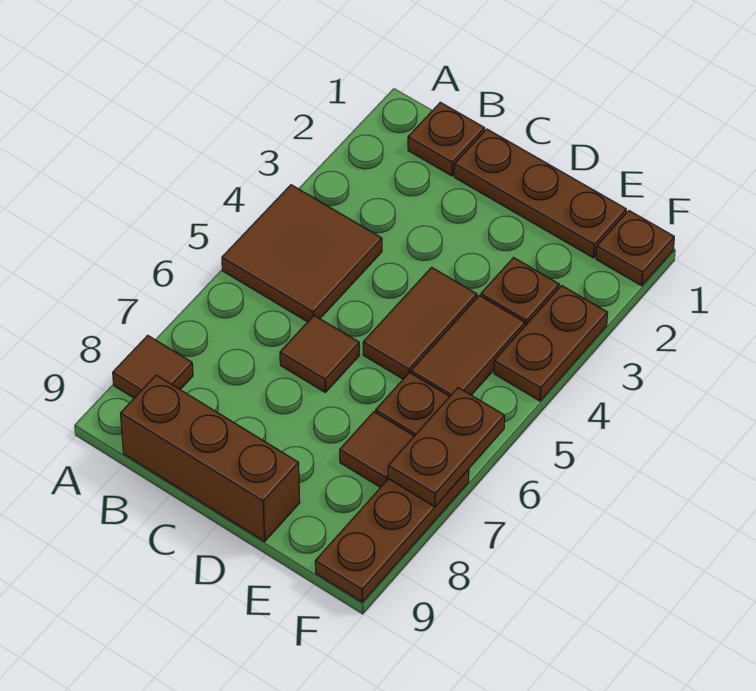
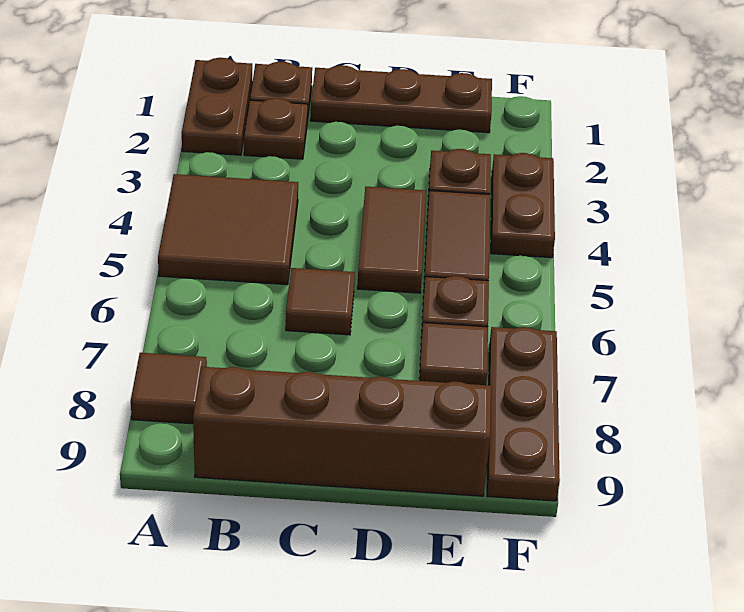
brown 1x3 brick [121,375,300,541] -> brown 1x4 brick [193,367,491,496]
brown 1x1 plate [596,211,674,286] -> brown 1x1 plate moved to [244,98,308,159]
brown 1x2 plate [388,388,505,507] -> brown 1x2 plate moved to [182,58,252,155]

